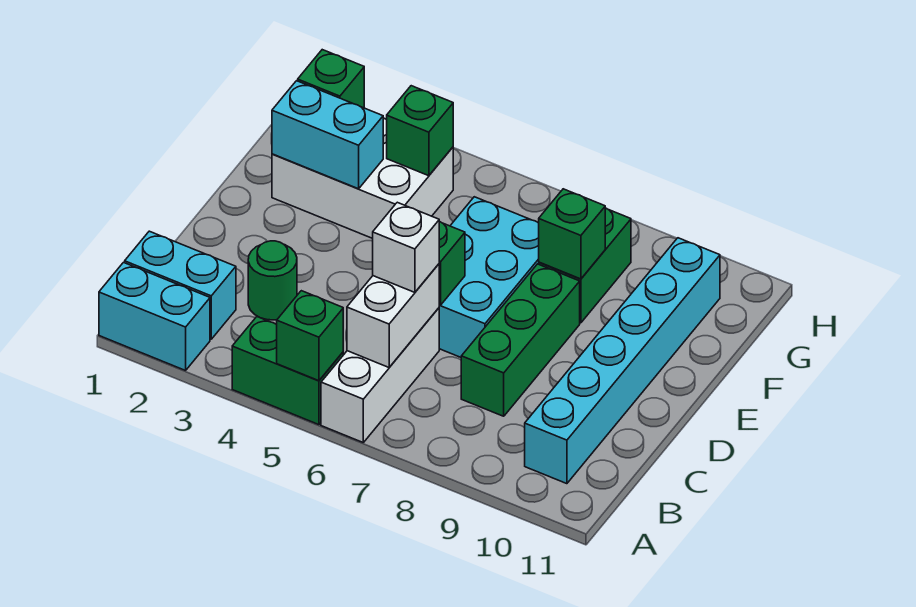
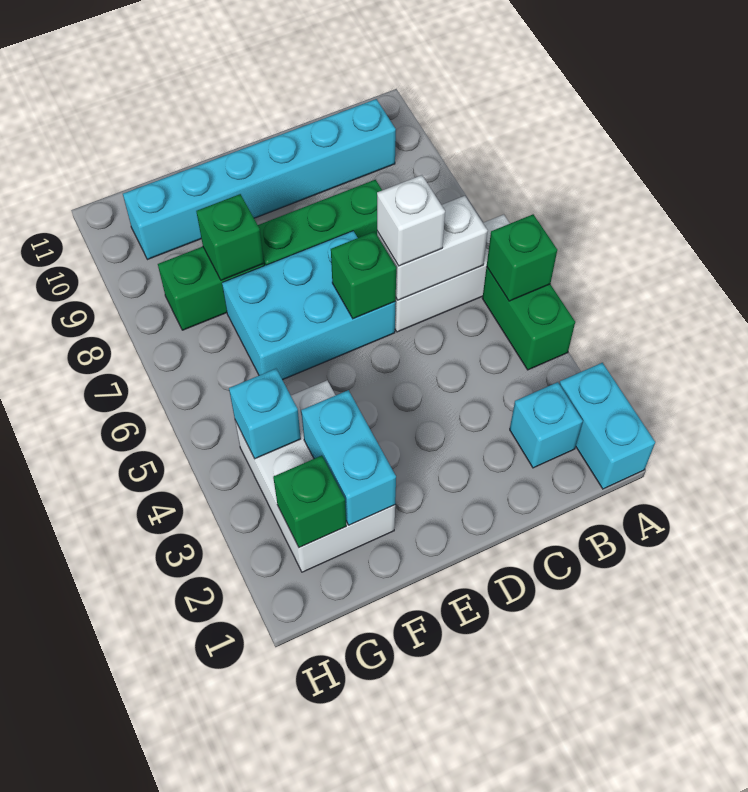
cyan 1x2 brick [125,231,236,339] -> cyan 1x1 brick [510,382,583,468]
green 1x1 round brick [248,241,297,320] -> none
green 1x1 brick [386,86,453,176] -> cyan 1x1 brick [229,369,301,459]

